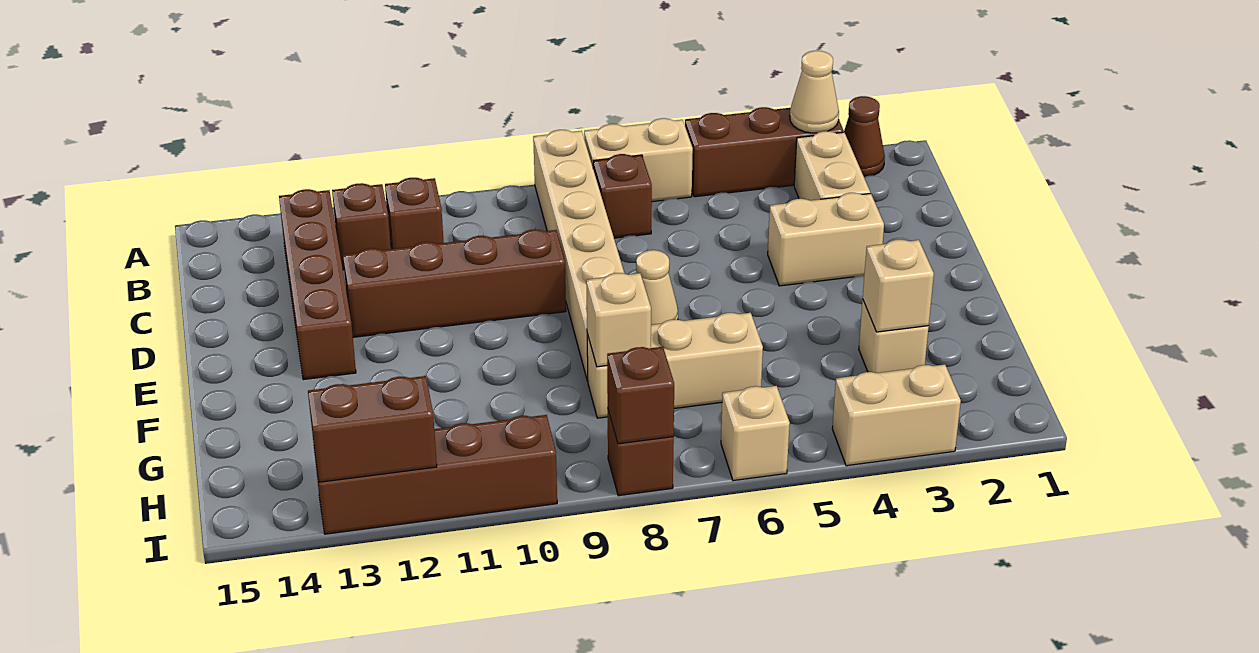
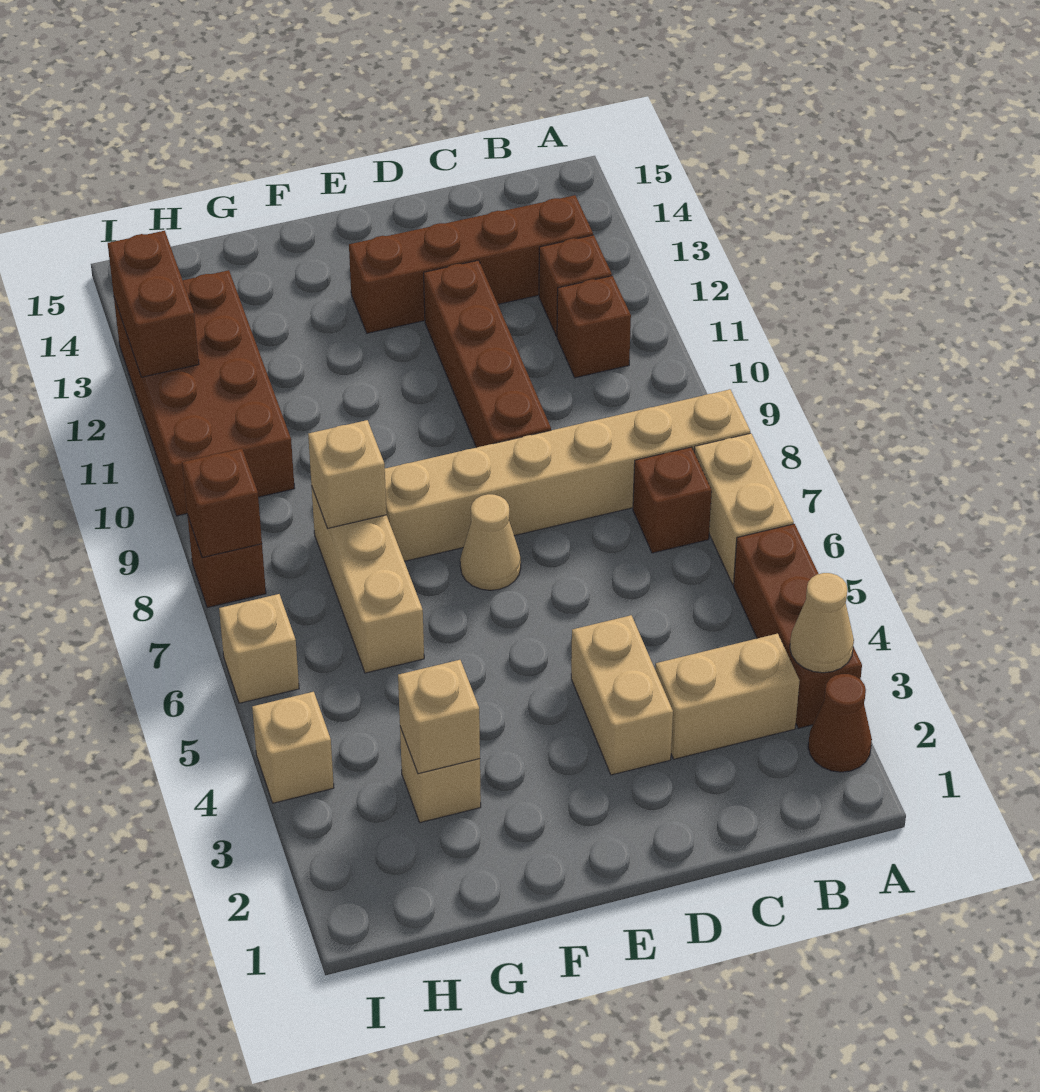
tan 1x2 brick [832,364,961,466] -> tan 1x1 brick [252,692,334,803]
brown 1x4 brick [314,415,557,534] -> brown 2x4 brick [114,270,295,516]

